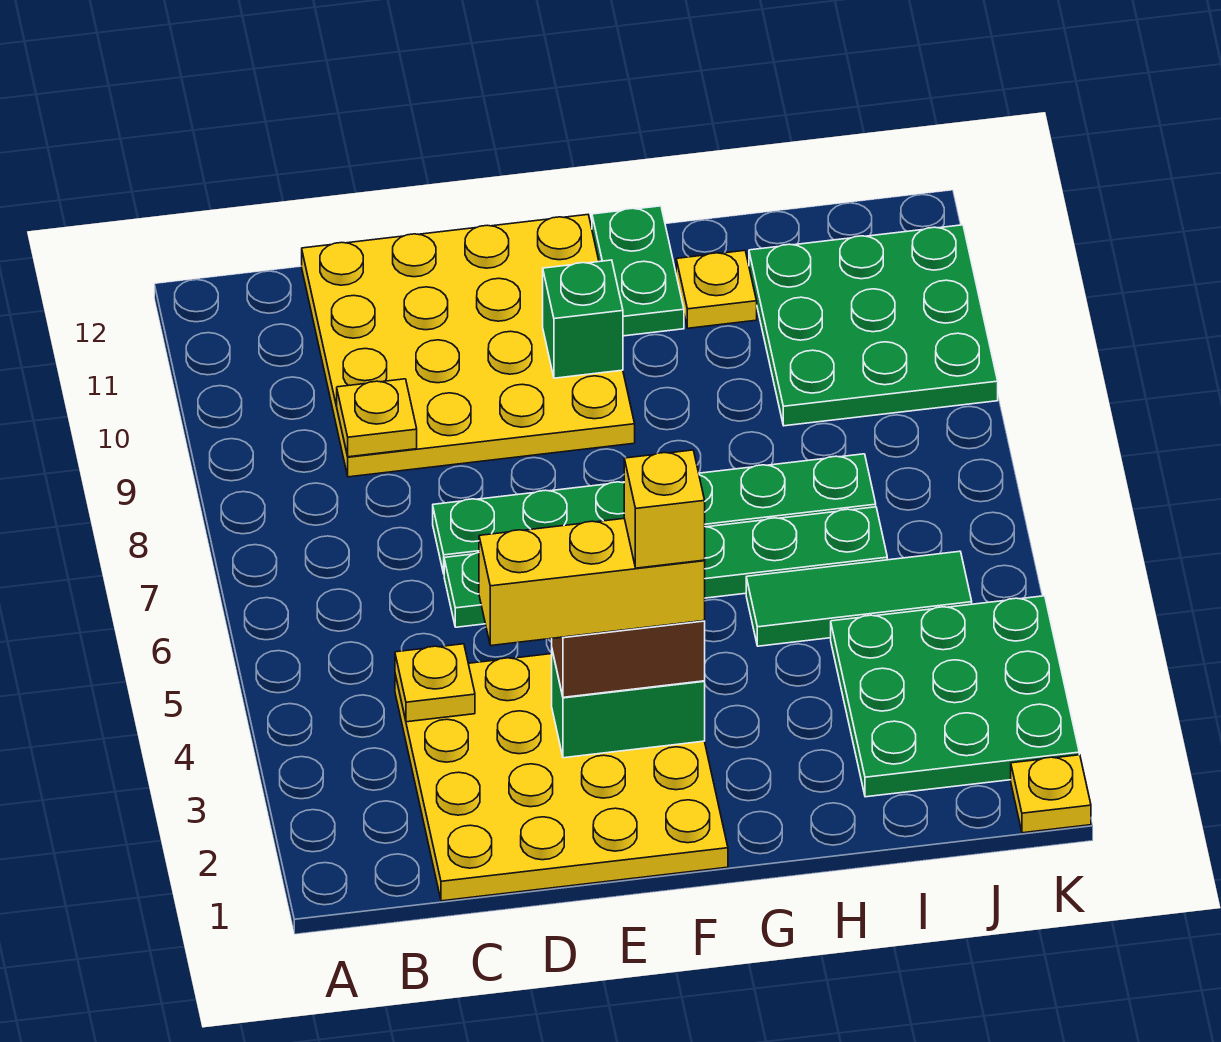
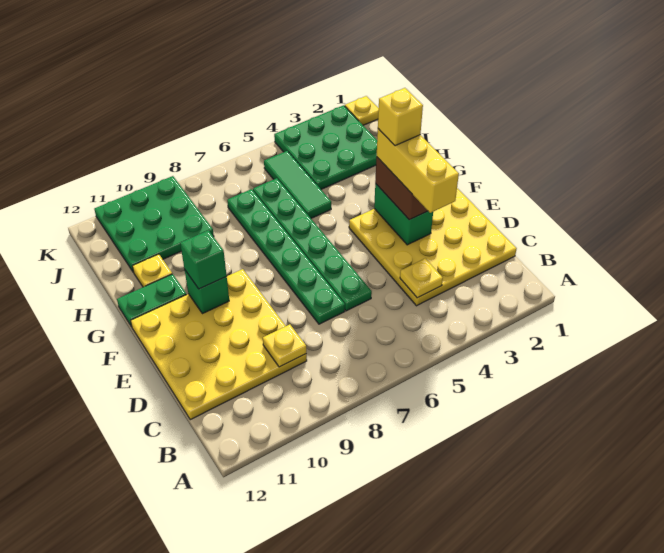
none -> green 1x1 brick [180,230,227,289]

